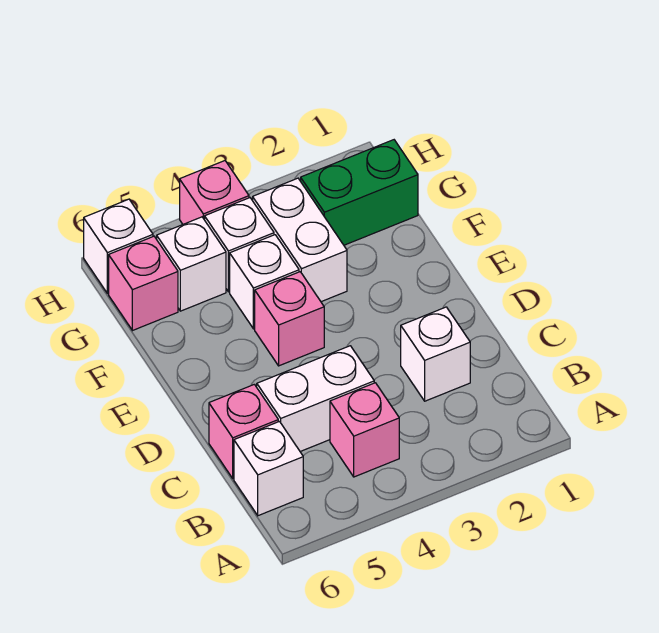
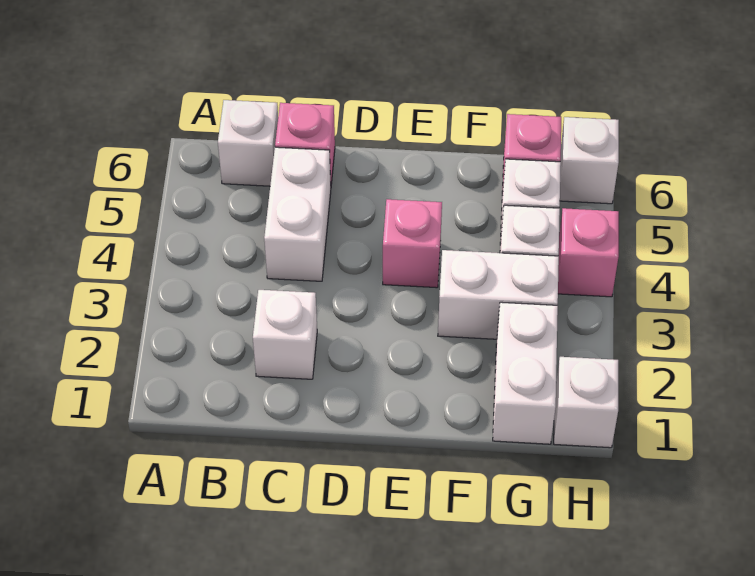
pink 1x1 brick [330,383,399,477] -> none
white 1x1 brick [230,235,299,329] -> white 1x1 brick moved to [554,357,618,448]
green 1x2 brick [301,140,418,245] -> white 1x2 brick [493,302,558,444]

